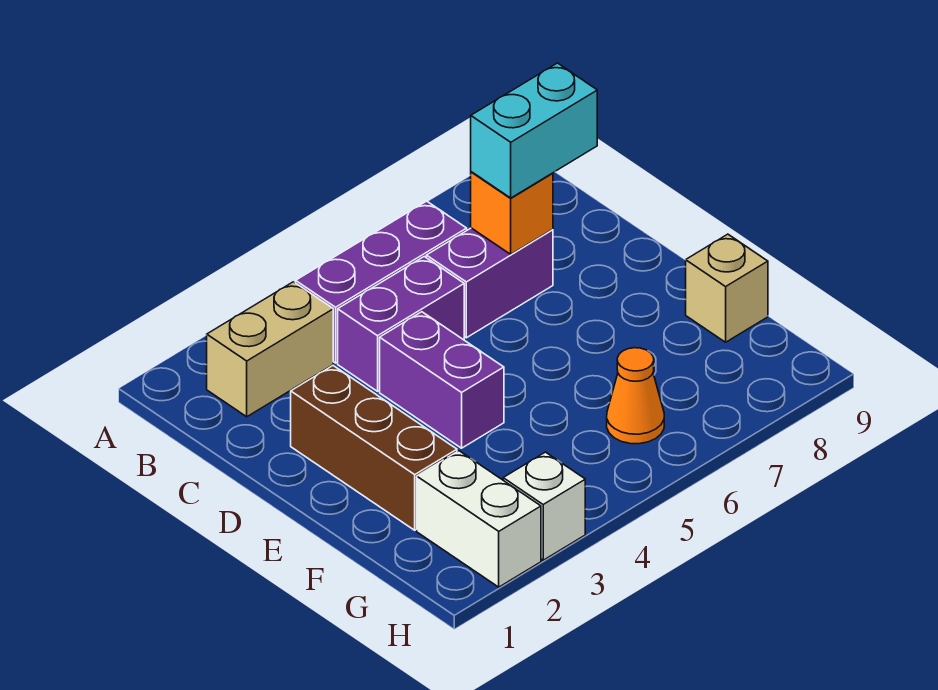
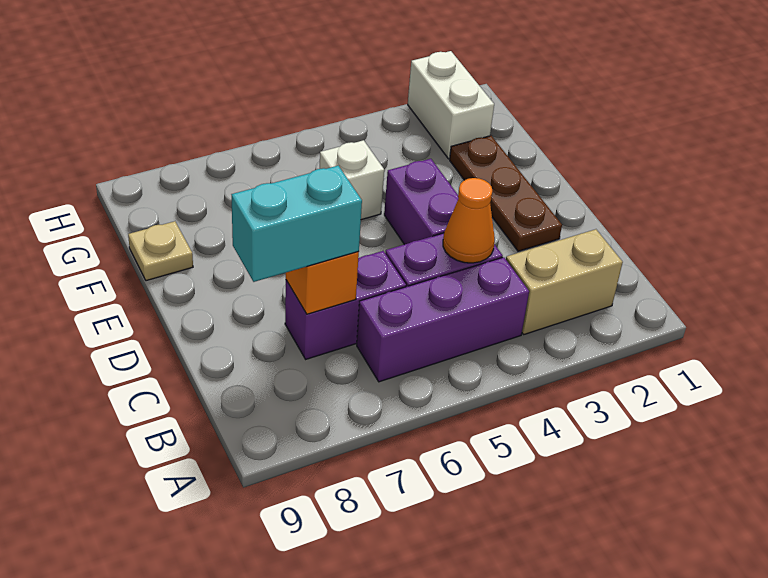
brown 1x3 brick [291,366,457,530] -> brown 1x3 plate [450,136,562,251]
tan 1x1 brick [686,234,768,342] -> tan 1x1 plate [128,221,193,281]
orange 1x1 cone [607,348,664,444] -> orange 1x1 cone moved to [443,178,495,263]
white 1x1 brick [503,452,585,560] -> white 1x1 brick moved to [320,140,384,220]

